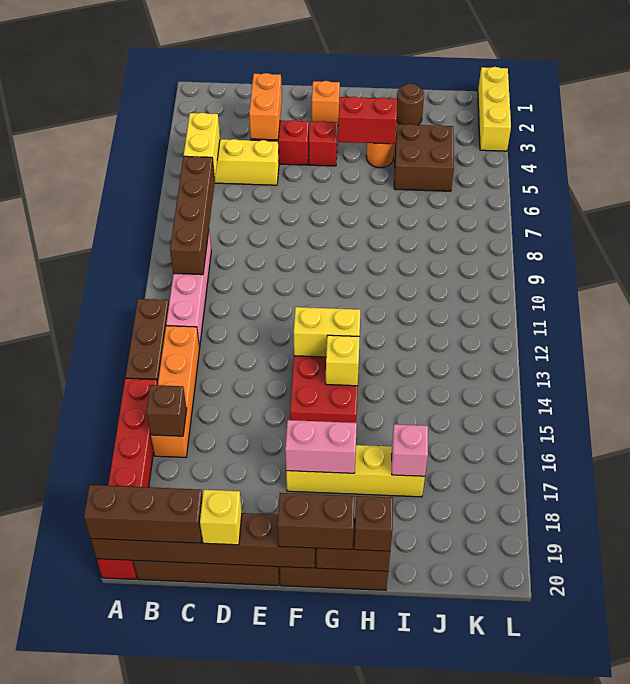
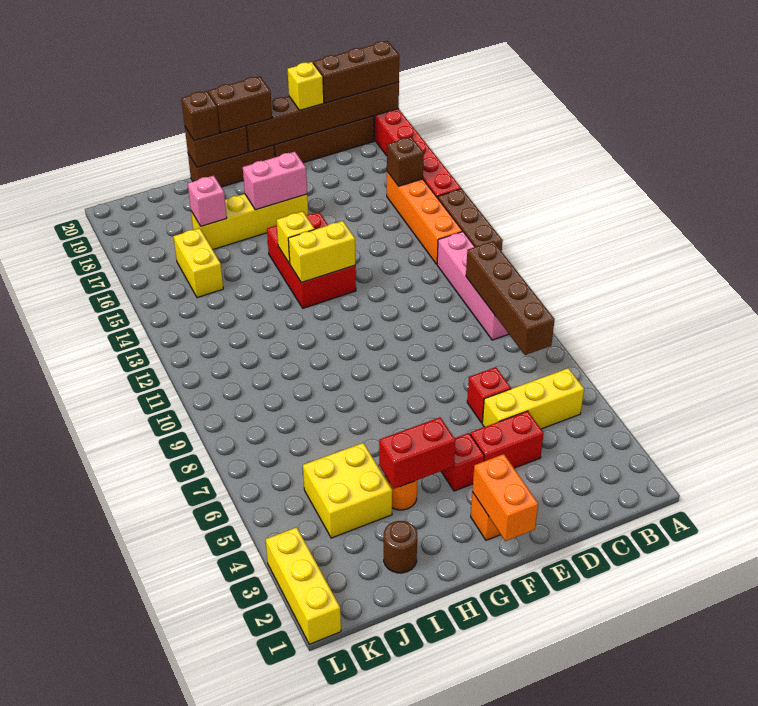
yellow 1x2 brick [184,113,220,180] -> yellow 1x2 brick moved to [173,228,223,298]
orange 1x2 brick [249,73,282,140] -> orange 1x2 brick moved to [472,454,538,541]
none -> red 1x1 brick [467,367,511,423]
brown 2x2 brick [394,124,454,191] -> yellow 2x2 brick [303,443,392,538]

